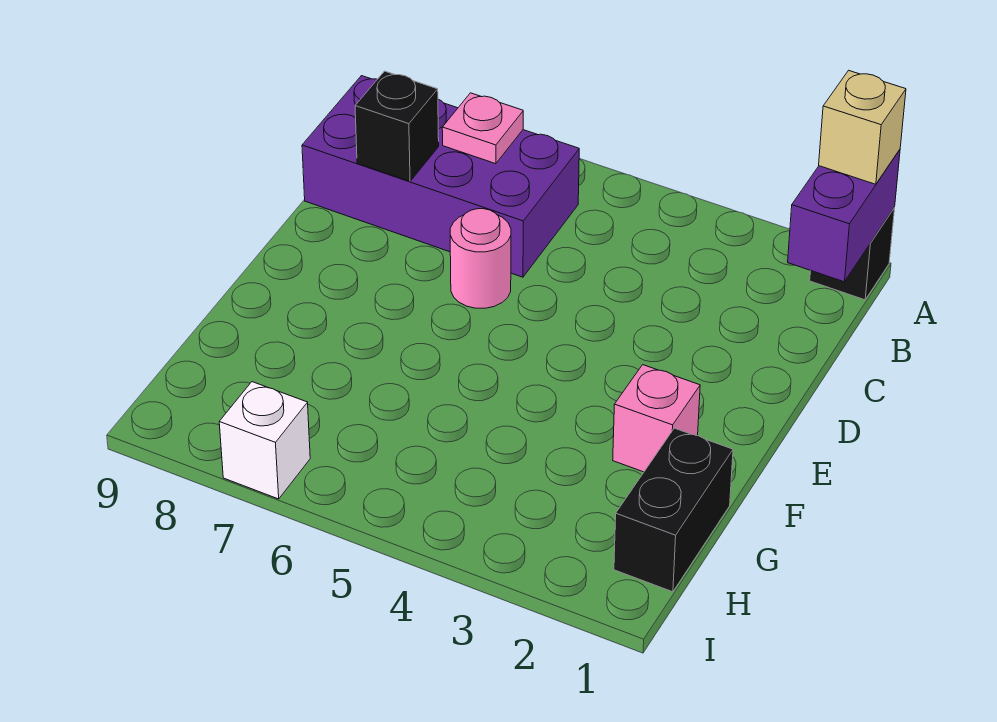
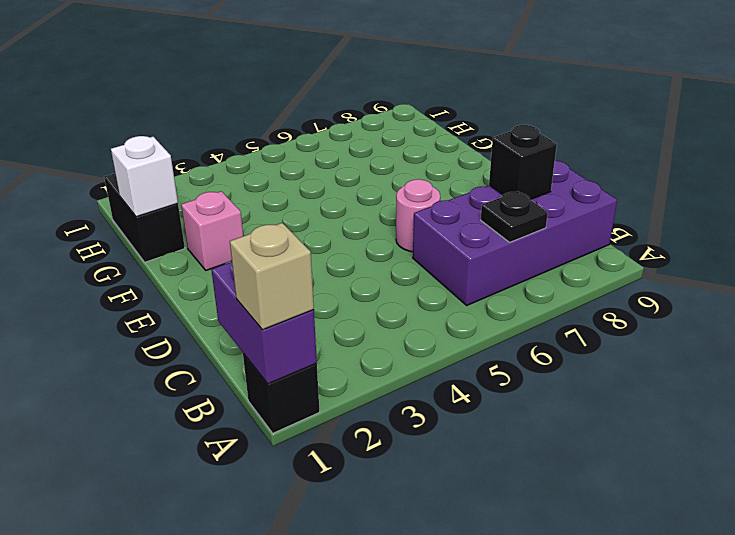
pink 1x1 plate [442,93,523,164] -> black 1x1 plate [481,191,548,242]
white 1x1 brick [219,382,310,499] -> white 1x1 brick moved to [111,136,178,217]

